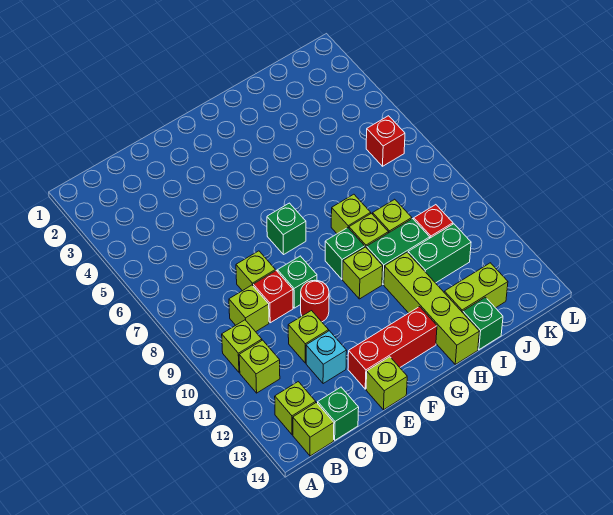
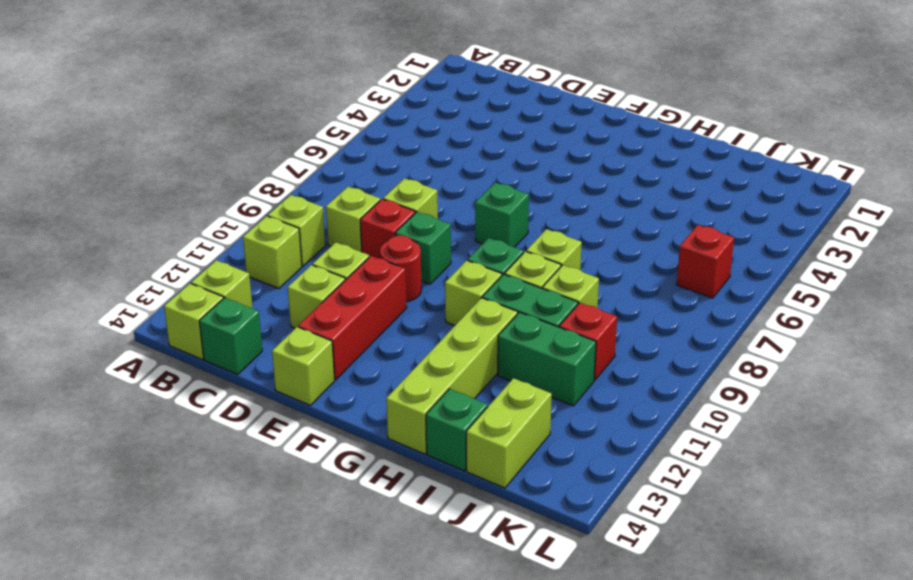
cyan 1x1 brick [306,331,347,384] -> lime 1x1 brick [288,265,345,328]
red 1x3 brick [348,307,437,389] -> red 1x3 brick turned to [298,256,407,380]
lime 1x2 brick [444,263,508,313] -> lime 1x2 brick turned to [466,378,552,488]

